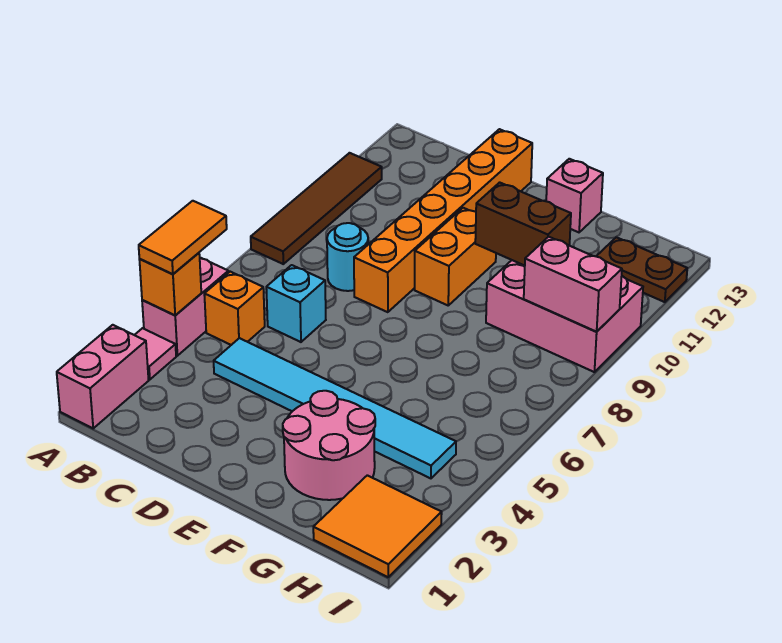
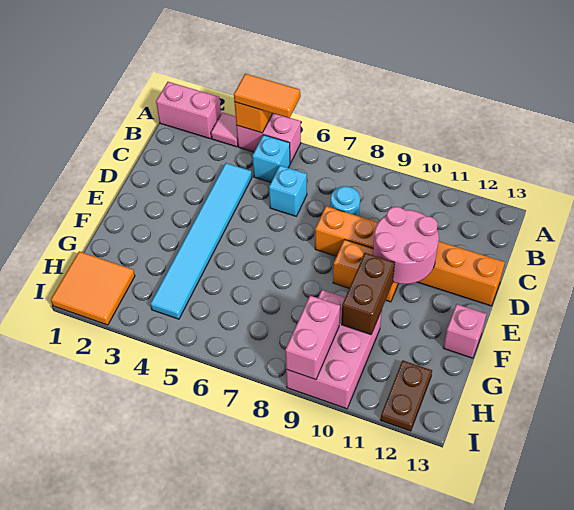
brown 1x4 tile [251,153,382,264] -> none
orange 1x1 brick [204,272,265,345] -> cyan 1x1 brick [252,135,290,182]
pink 2x2 round brick [283,391,375,500] -> pink 2x2 round brick moved to [373,207,439,284]

